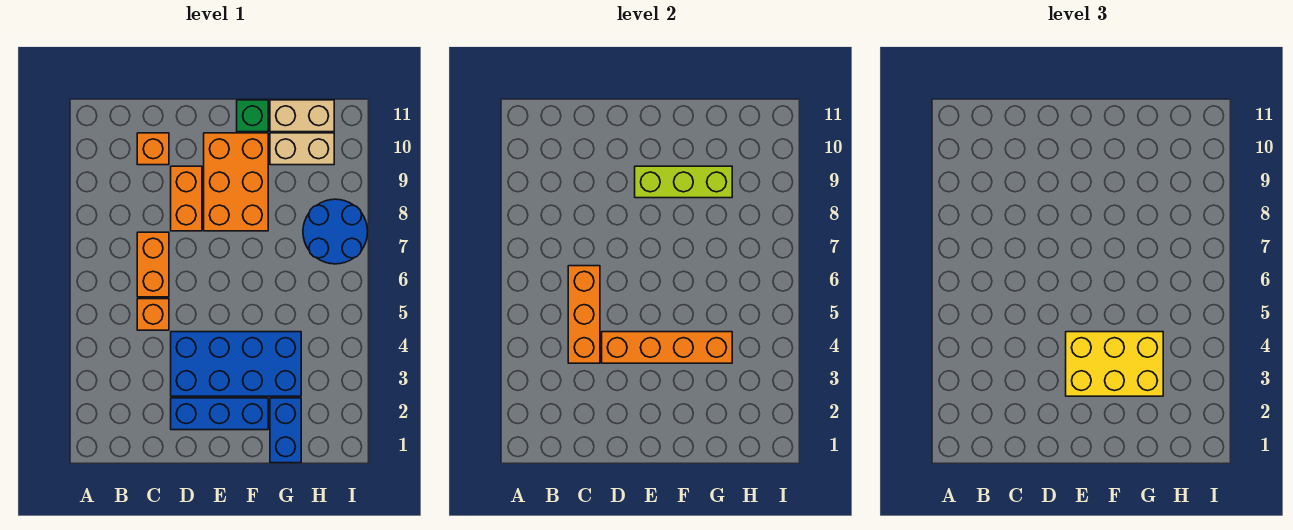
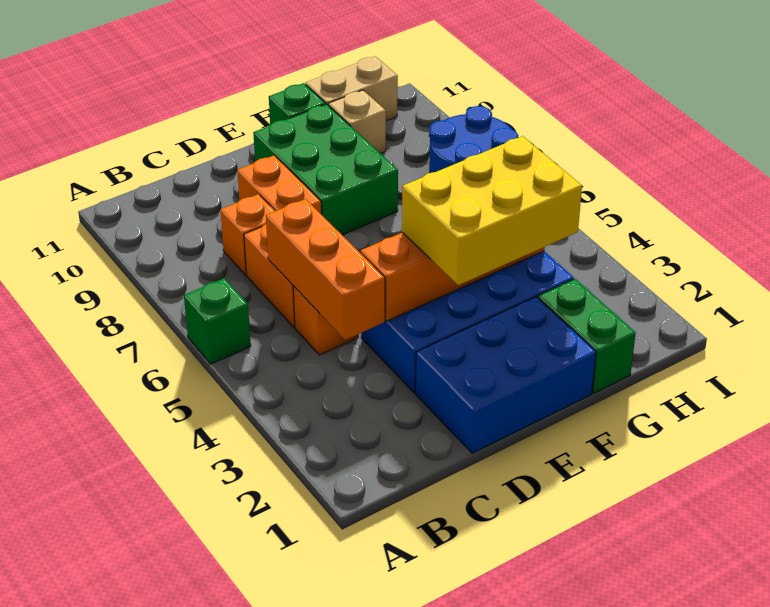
none -> green 1x1 brick [184,278,251,364]
orange 1x1 brick [137,133,169,165] -> orange 1x1 brick moved to [220,194,275,275]
blue 1x3 brick [171,398,268,430] -> blue 2x3 brick [416,297,596,453]
orange 2x3 brick [204,133,268,231] -> green 2x3 brick [253,104,398,235]
lime 1x3 brick [635,166,732,198] -> none
blue 1x2 brick [270,398,301,463] -> green 1x2 brick [538,279,636,393]
tan 1x2 brick [270,133,334,165] -> tan 1x1 brick [328,90,386,154]

